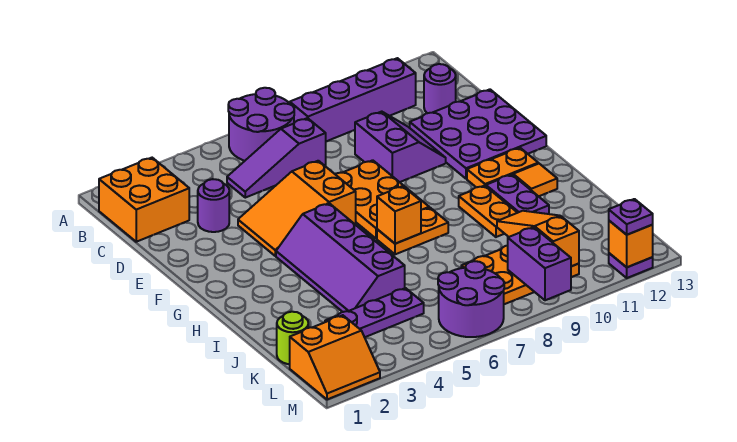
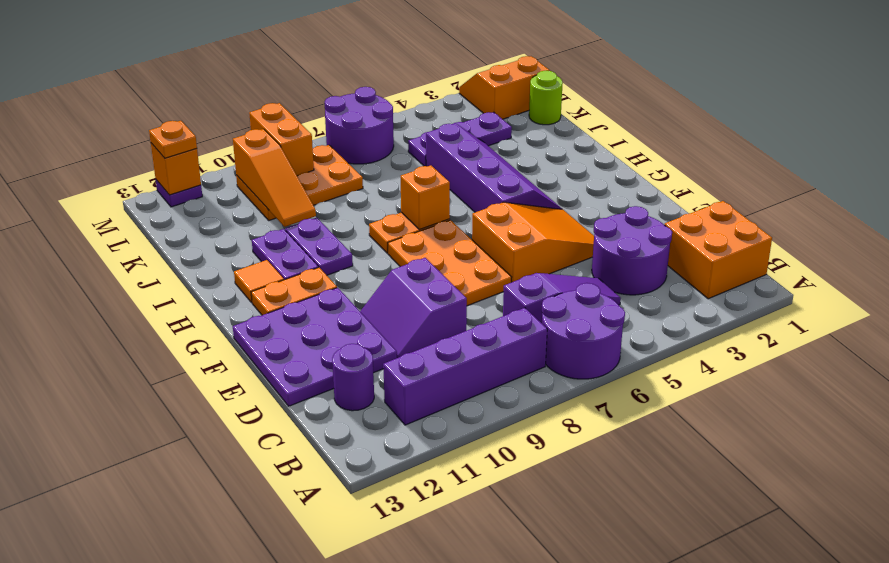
purple 1x1 round brick [198,179,229,232] -> purple 2x2 round brick [592,206,672,295]
orange 1x2 plate [459,186,517,237] -> purple 1x2 plate [285,217,353,275]
purple 1x2 brick [508,227,571,300] -> orange 1x2 brick [249,103,314,176]
purple 1x1 plate [609,199,653,235] -> orange 1x1 plate [149,121,197,158]

